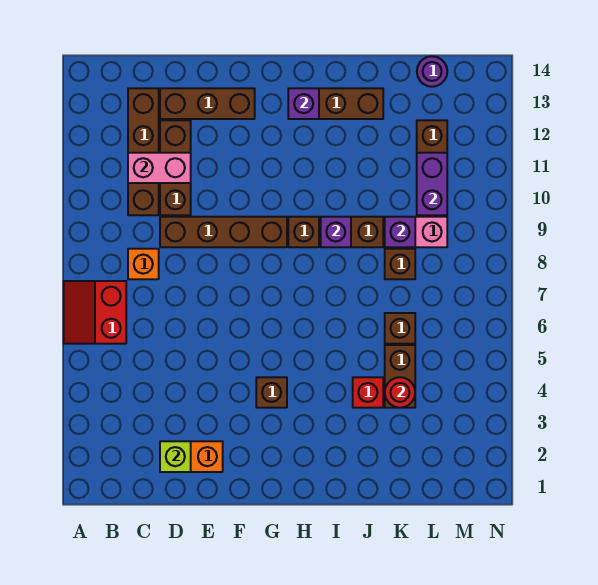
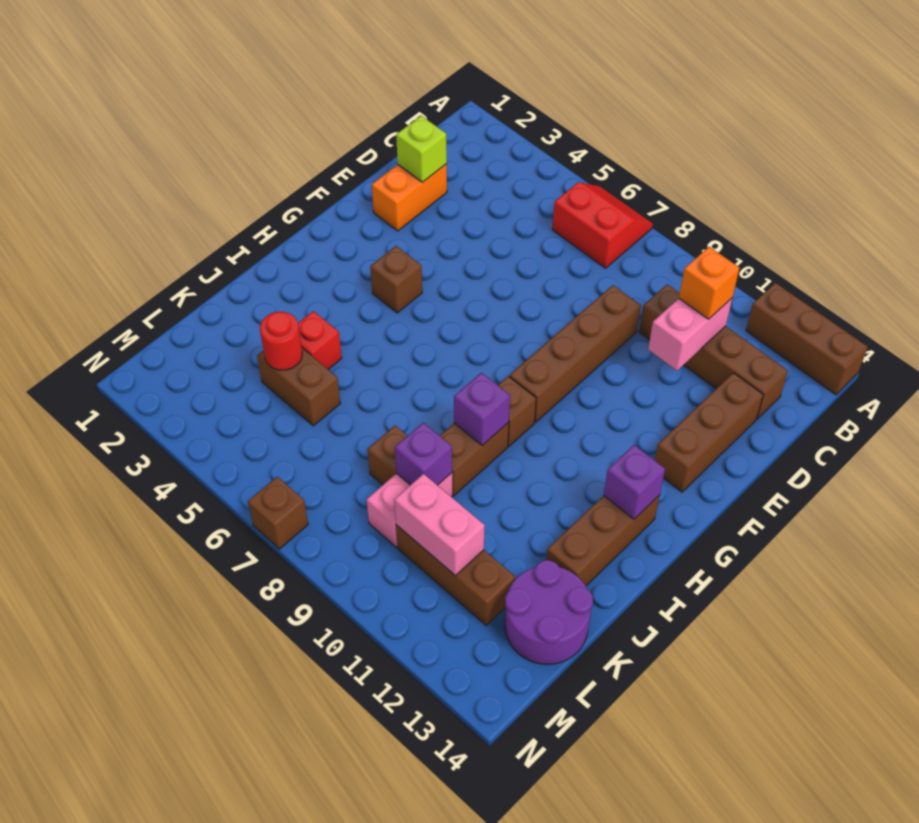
orange 1x1 brick [128,249,159,279] -> orange 1x1 brick moved to [679,247,739,319]
brown 1x3 brick [160,120,191,215] -> brown 1x3 brick moved to [746,283,868,395]
brown 1x1 brick [385,313,415,344] -> brown 1x1 brick moved to [248,477,308,549]
purple 1x2 brick [417,153,447,215] -> pink 1x2 brick [394,474,485,576]
purple 1x1 round brick [417,56,447,87] -> purple 2x2 round brick [505,560,593,664]

